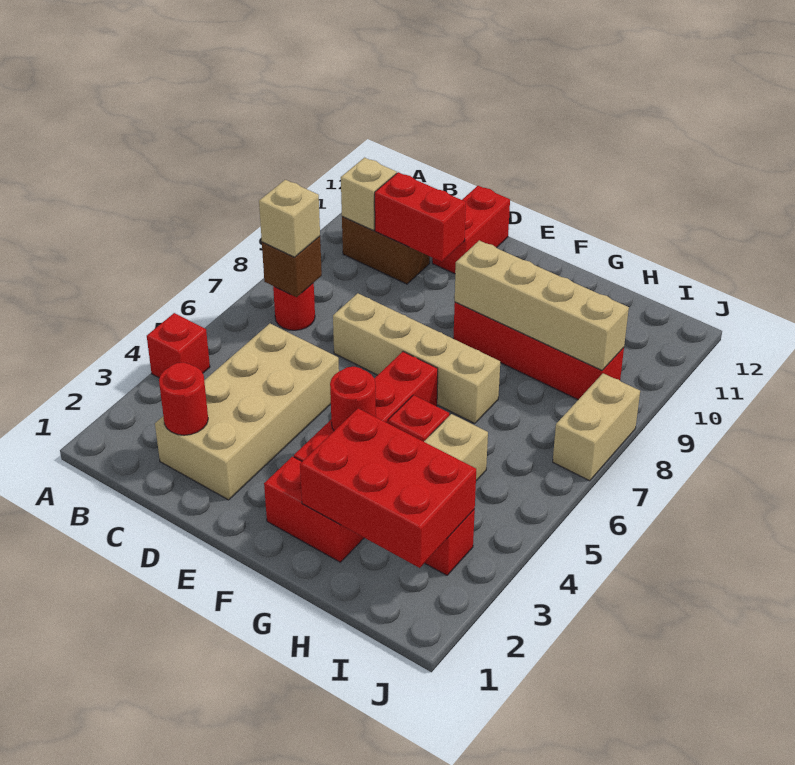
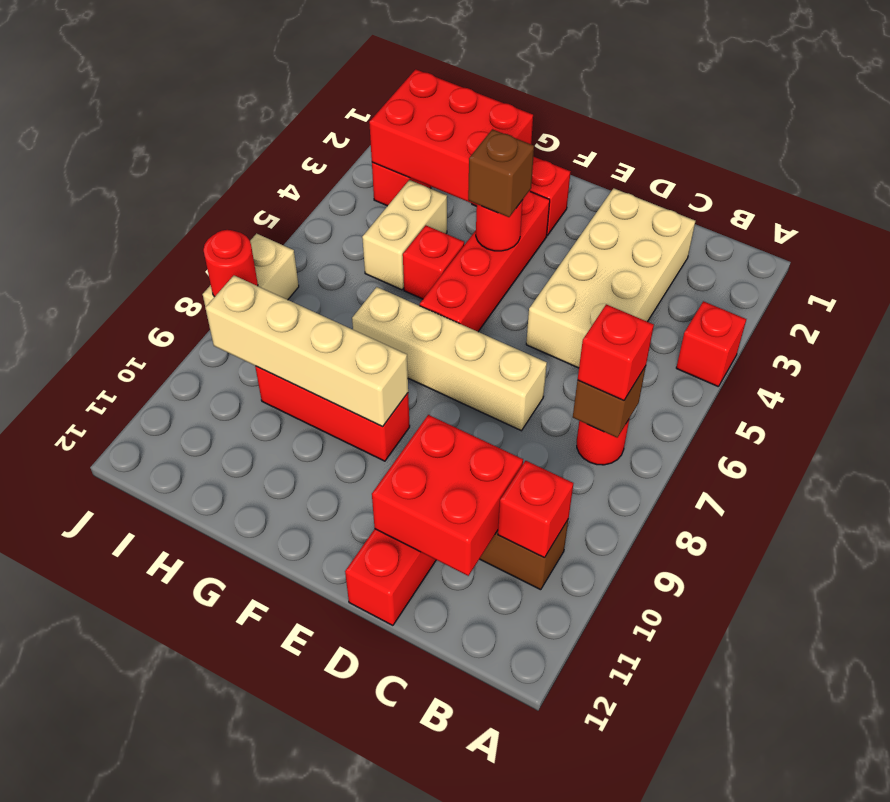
tan 1x1 brick [259,180,320,257] -> red 1x1 brick [578,304,654,400]
tan 1x1 brick [341,158,397,230] -> red 1x1 brick [498,461,573,558]
red 1x1 round brick [159,362,208,435] -> red 1x1 round brick moved to [203,230,258,297]
red 1x2 brick [375,172,466,262] -> red 2x2 brick [372,415,523,576]
none -> brown 1x1 brick [468,129,534,217]
red 1x4 brick [453,302,624,400] -> red 1x3 brick [255,366,410,461]

